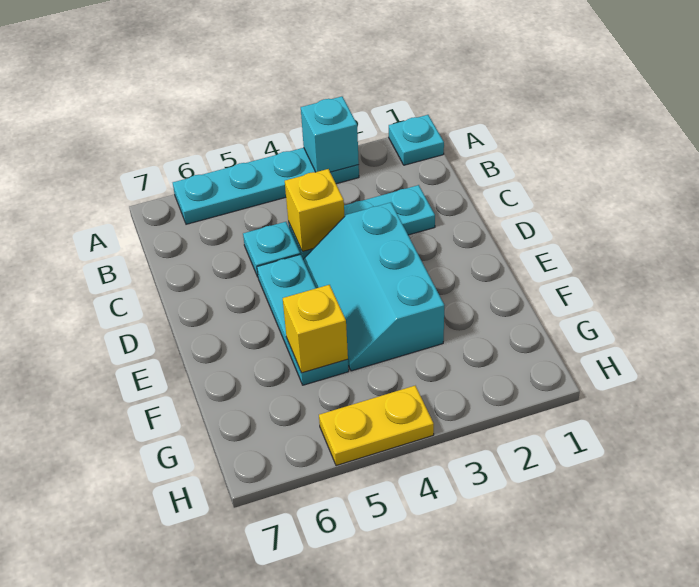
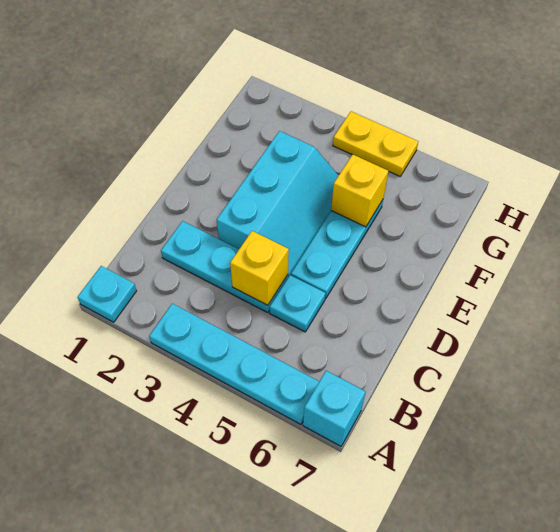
cyan 1x1 brick [301,96,359,172] -> cyan 1x1 brick moved to [303,371,366,446]

